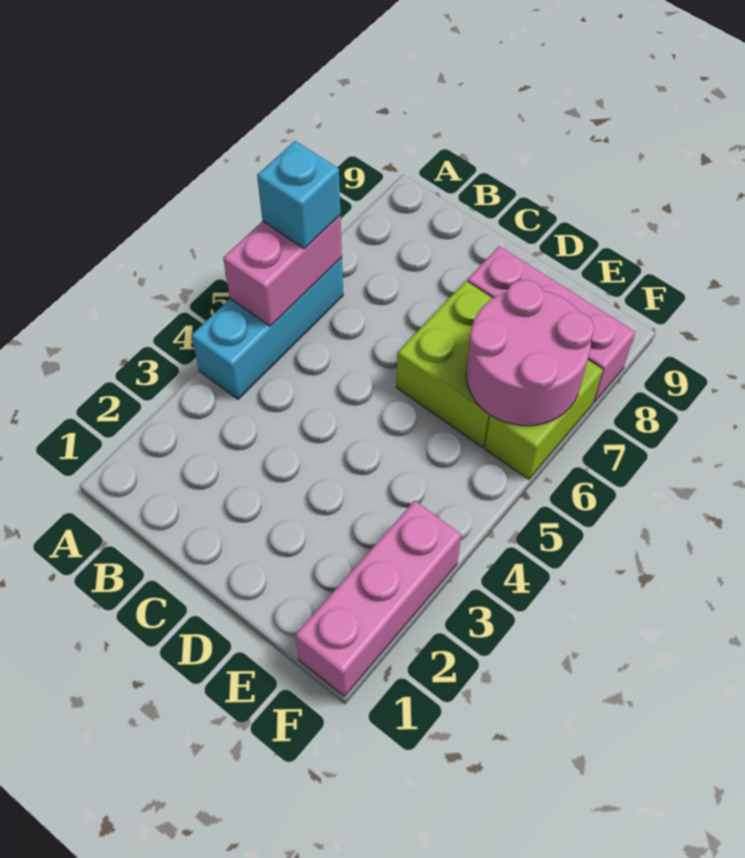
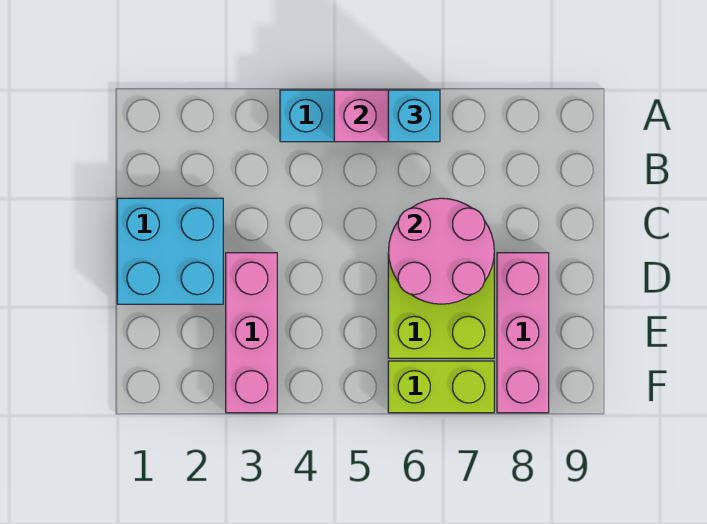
none -> cyan 2x2 brick [117,198,223,304]
pink 2x2 round brick [466,280,594,426] -> pink 2x2 round brick moved to [389,198,494,304]
pink 1x3 brick [295,501,461,696] -> pink 1x3 brick turned to [226,253,277,413]

